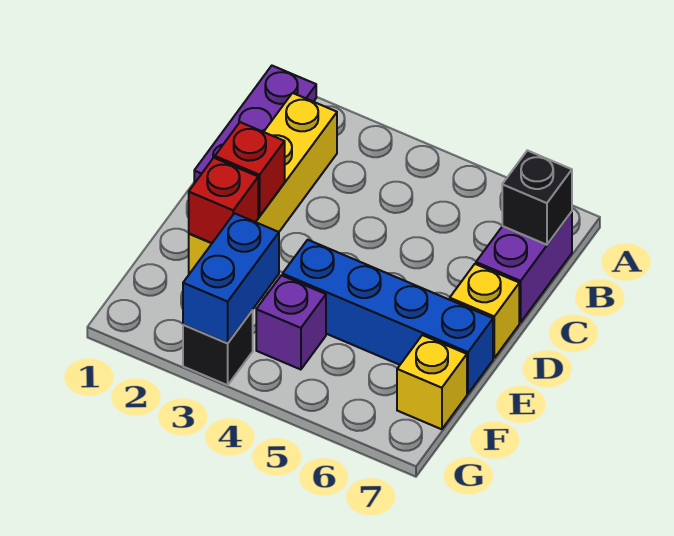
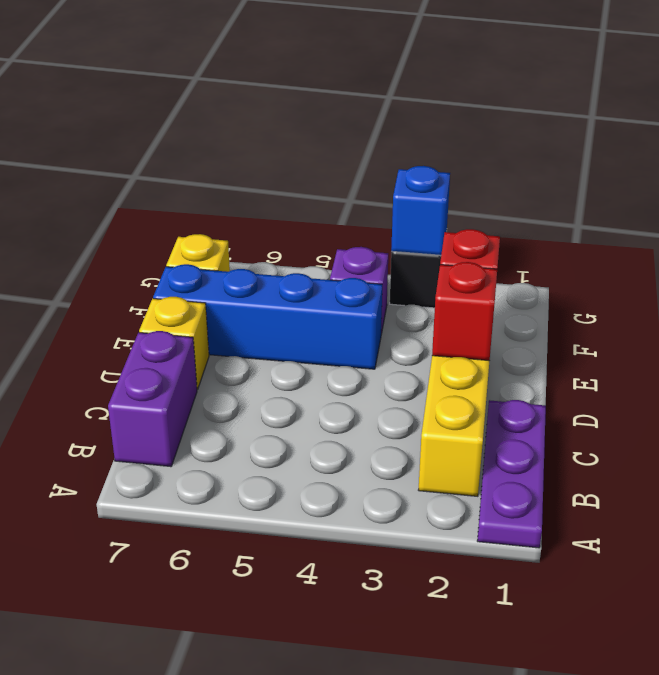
black 1x1 brick [502,150,572,245] -> none
blue 1x2 brick [183,213,279,343] -> blue 1x1 brick [391,166,450,255]

